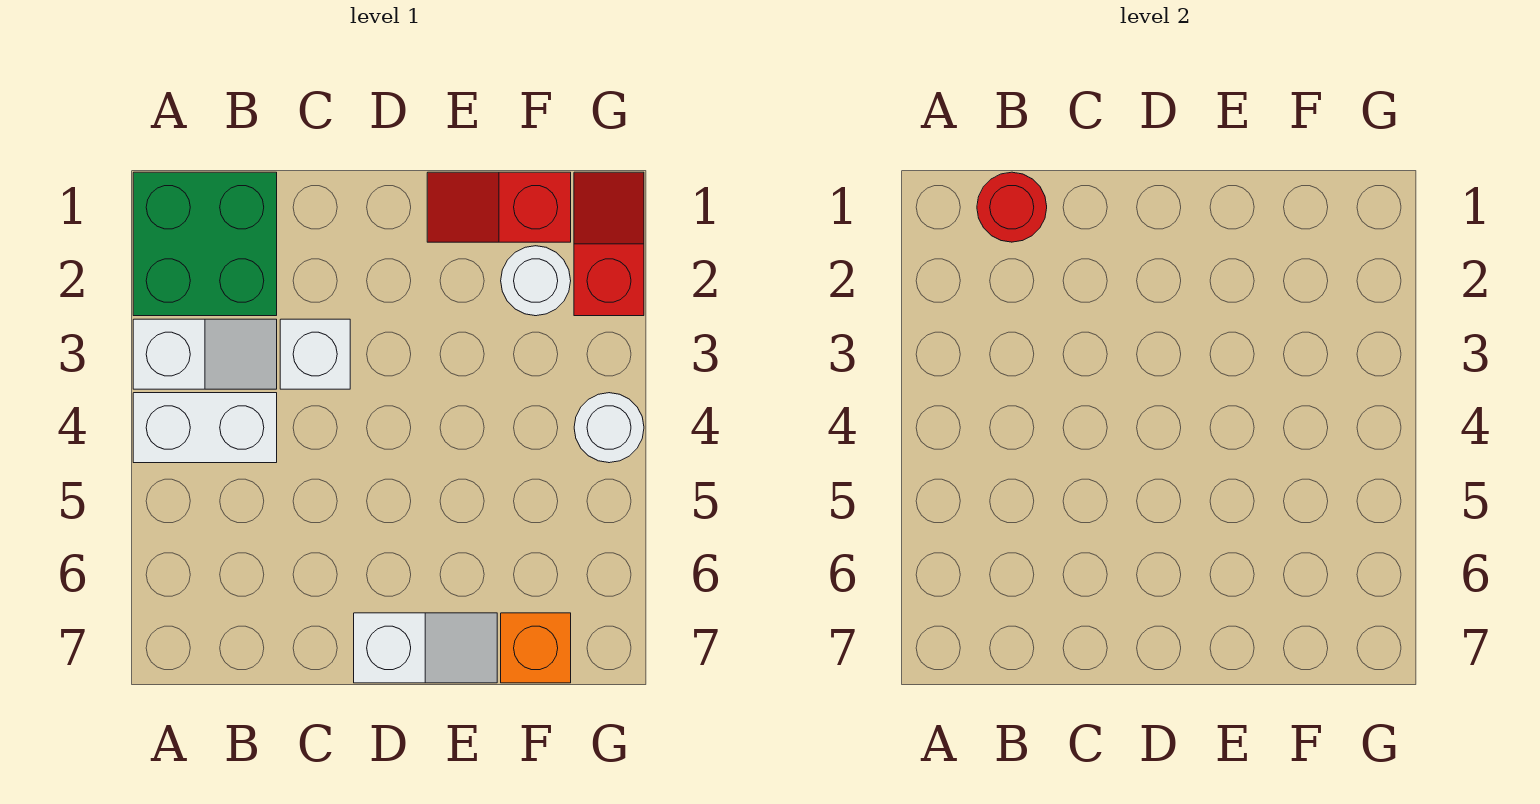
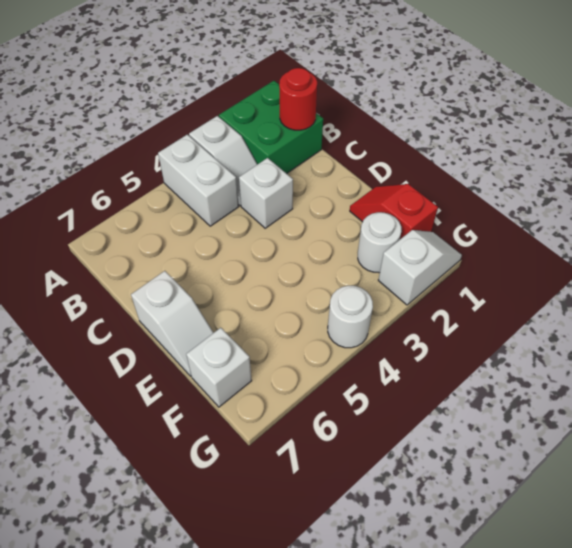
orange 1x1 brick [501,613,571,683] -> white 1x1 brick [186,328,252,407]
red 1x2 slope [574,172,644,316] -> white 1x2 slope [378,230,462,305]

